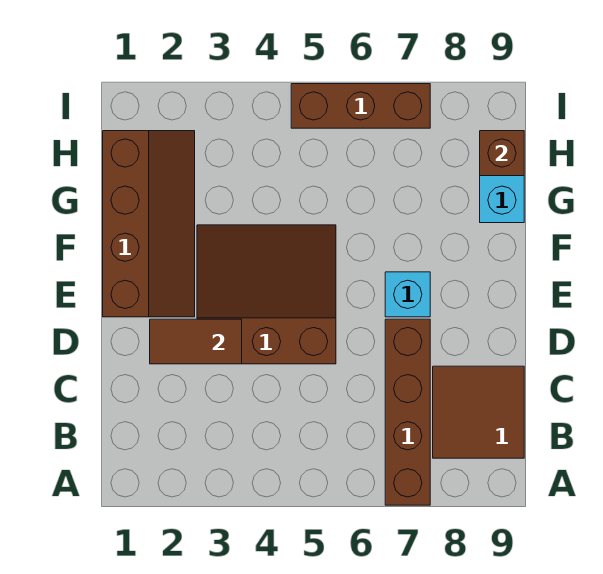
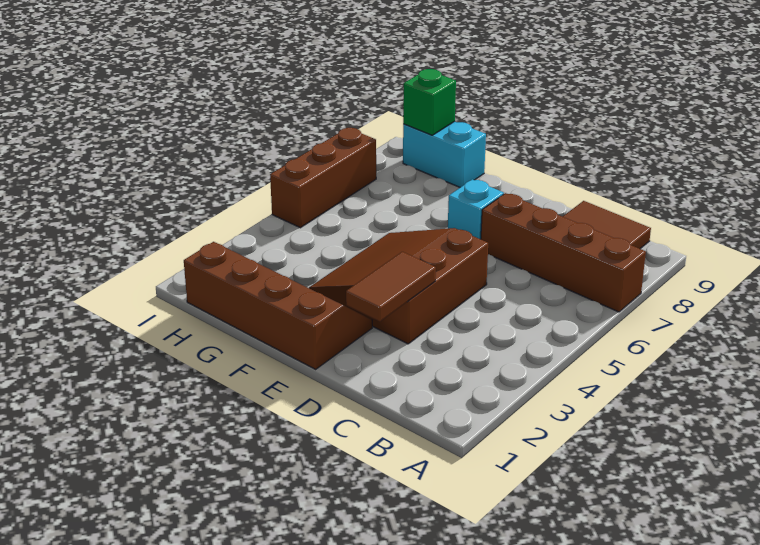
brown 1x1 brick [480,131,524,176] -> green 1x1 brick [403,69,456,135]

